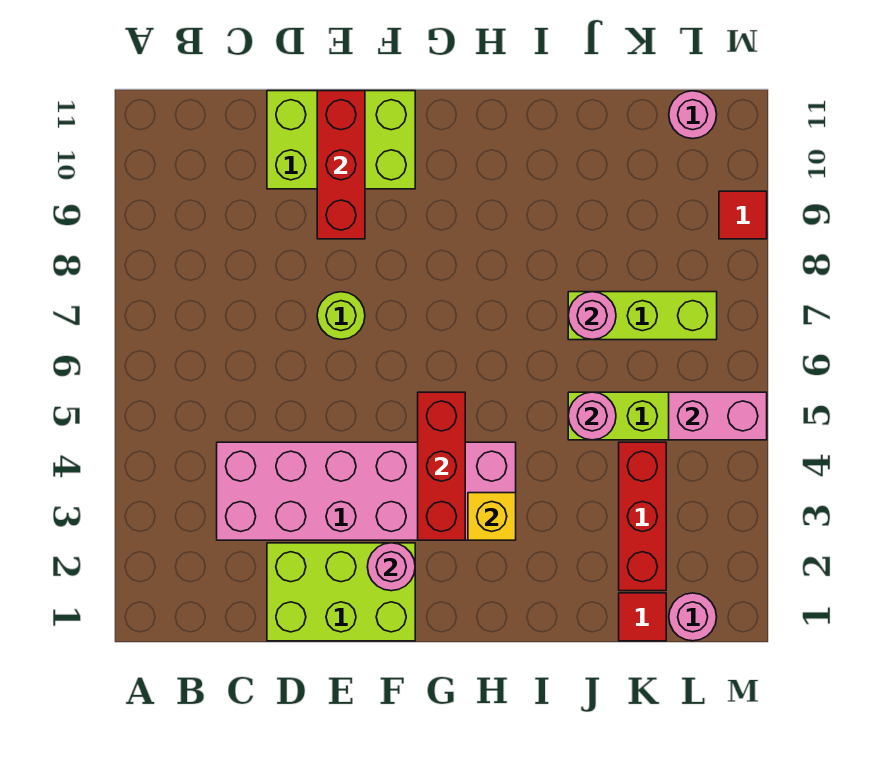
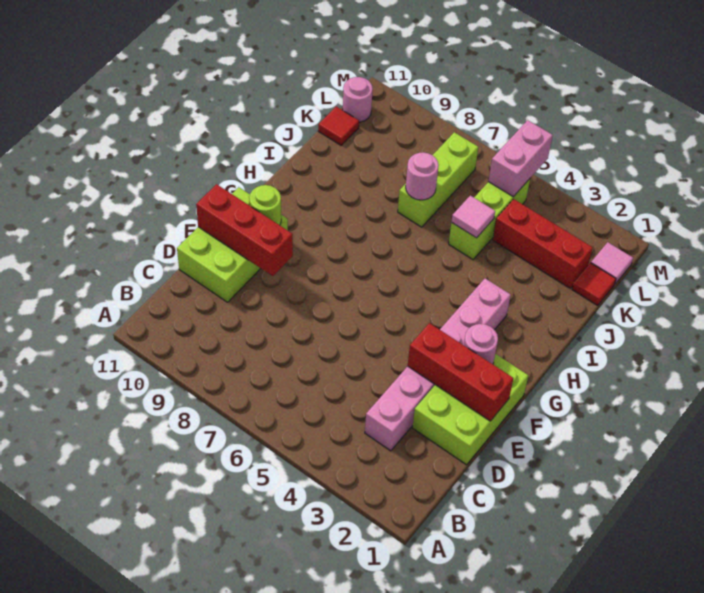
pink 2x6 brick [217,442,516,540] -> pink 1x6 brick [365,278,511,451]
lime 1x1 round brick [317,292,365,339] -> lime 1x1 round brick moved to [249,185,281,225]
red 1x3 brick [418,392,465,540] -> red 1x3 brick moved to [408,323,513,421]
yellow 1x1 brick [468,493,516,540] -> none
pink 1x1 round brick [568,392,616,440] -> pink 1x1 tile [452,196,495,238]
pink 1x1 round brick [669,593,717,641] -> pink 1x1 tile [591,242,633,284]
red 1x1 tile [719,191,767,239] -> red 1x1 tile moved to [318,107,359,145]

